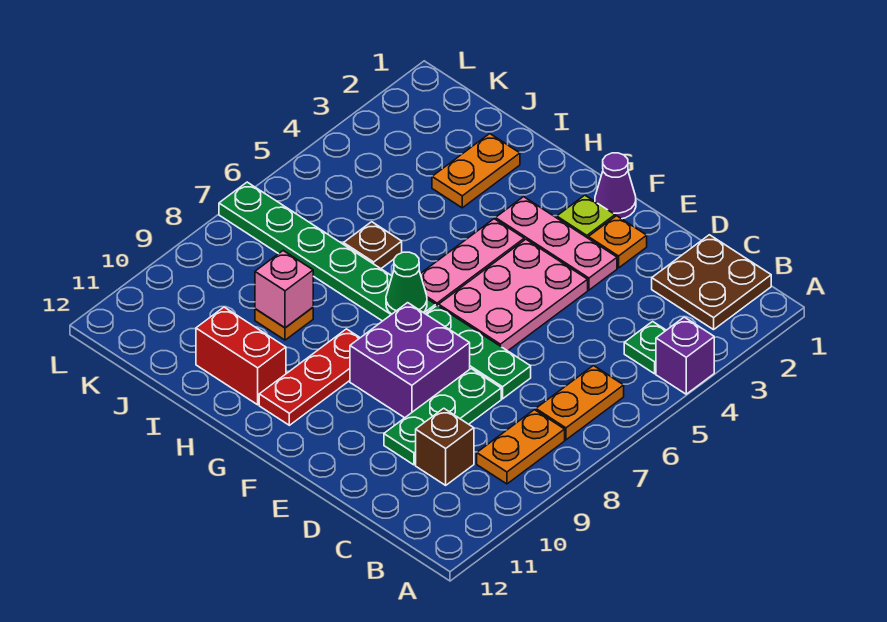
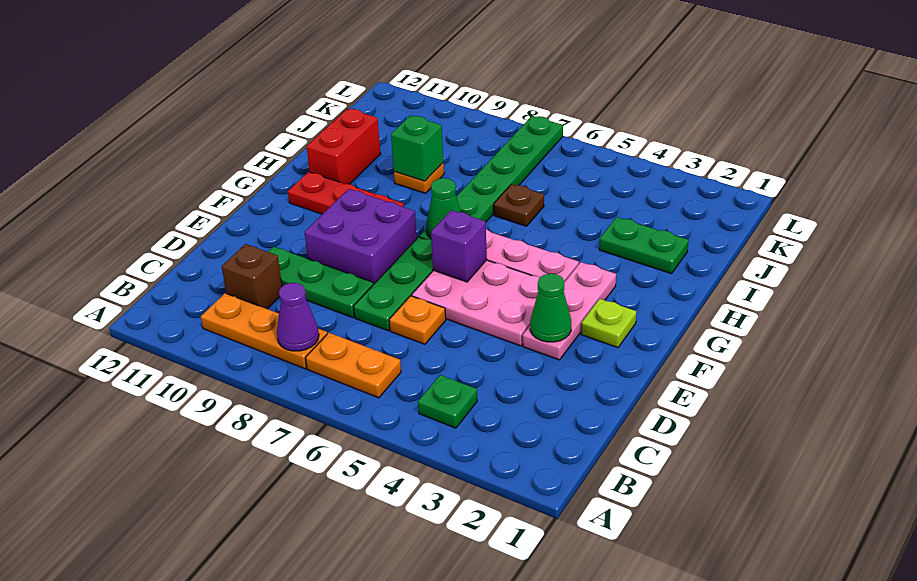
purple 1x1 brick [656,317,714,394] -> purple 1x1 brick moved to [431,210,487,282]
brown 2x2 plate [652,235,771,330] -> none
orange 1x2 plate [477,410,565,484] -> orange 1x3 plate [201,293,327,369]
orange 1x1 plate [588,216,647,268] -> orange 1x1 plate moved to [389,296,446,344]
none -> green 1x1 cone [530,273,571,342]
purple 1x1 cone [595,153,636,219] -> purple 1x1 cone moved to [277,283,319,351]
orange 1x2 plate [432,134,520,208] -> green 1x2 plate [599,217,688,274]
pink 1x1 brick [255,251,313,328] -> green 1x1 brick [391,115,443,181]

